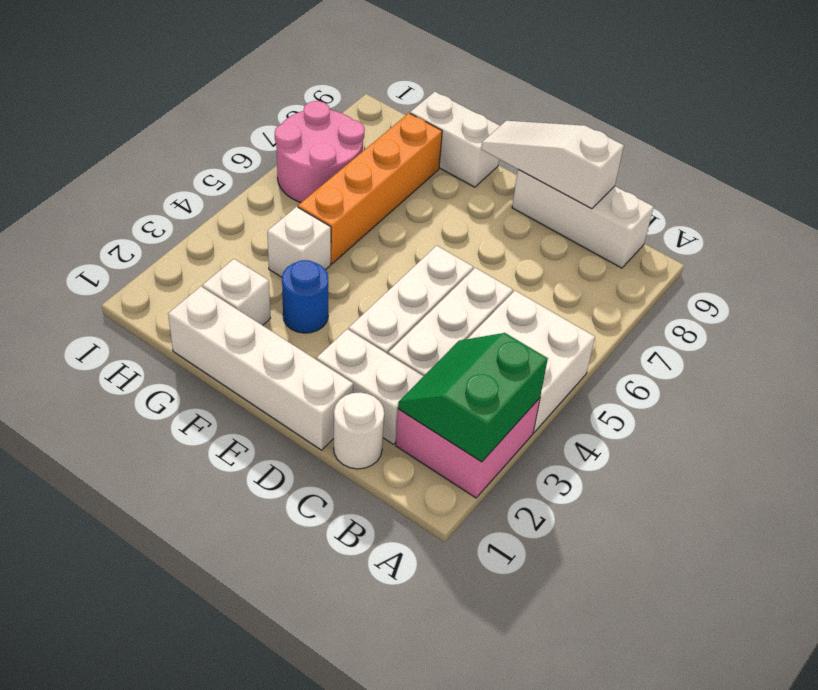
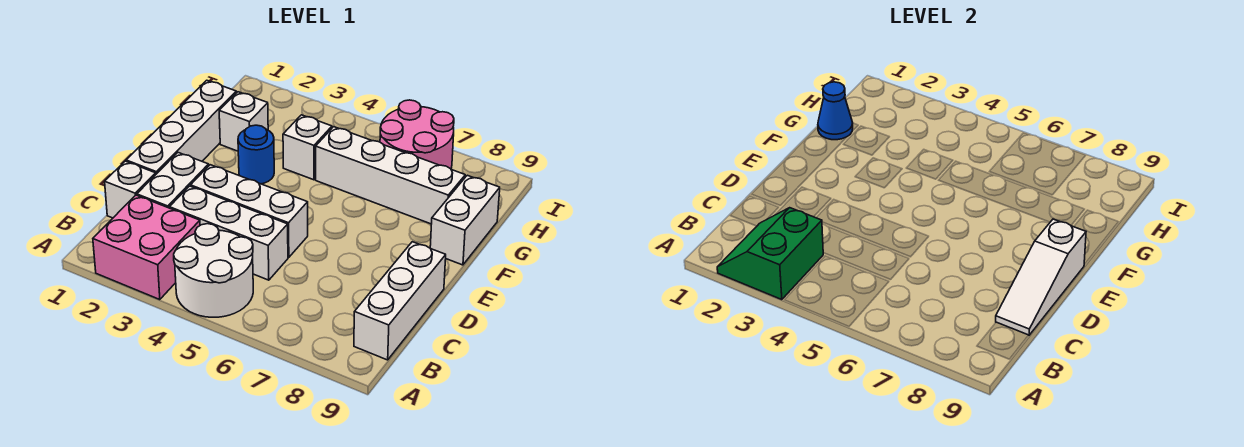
green 2x2 slope [398,333,548,462] -> green 2x2 slope turned to [717,208,823,300]
white 2x2 brick [468,291,595,432] -> white 2x2 round brick [174,224,253,317]
white 1x1 round brick [334,392,384,469] -> white 1x1 brick [105,161,156,218]
white 1x3 slope [481,121,624,209] -> white 1x3 slope turned to [996,219,1086,335]
none -> blue 1x1 cone [818,82,853,140]
orange 1x4 brick [298,113,442,264] -> white 1x4 brick [316,127,465,224]

